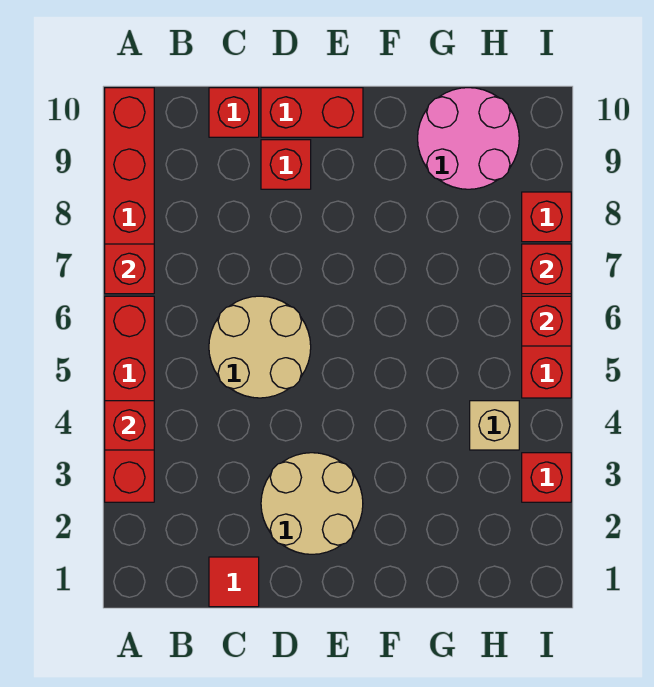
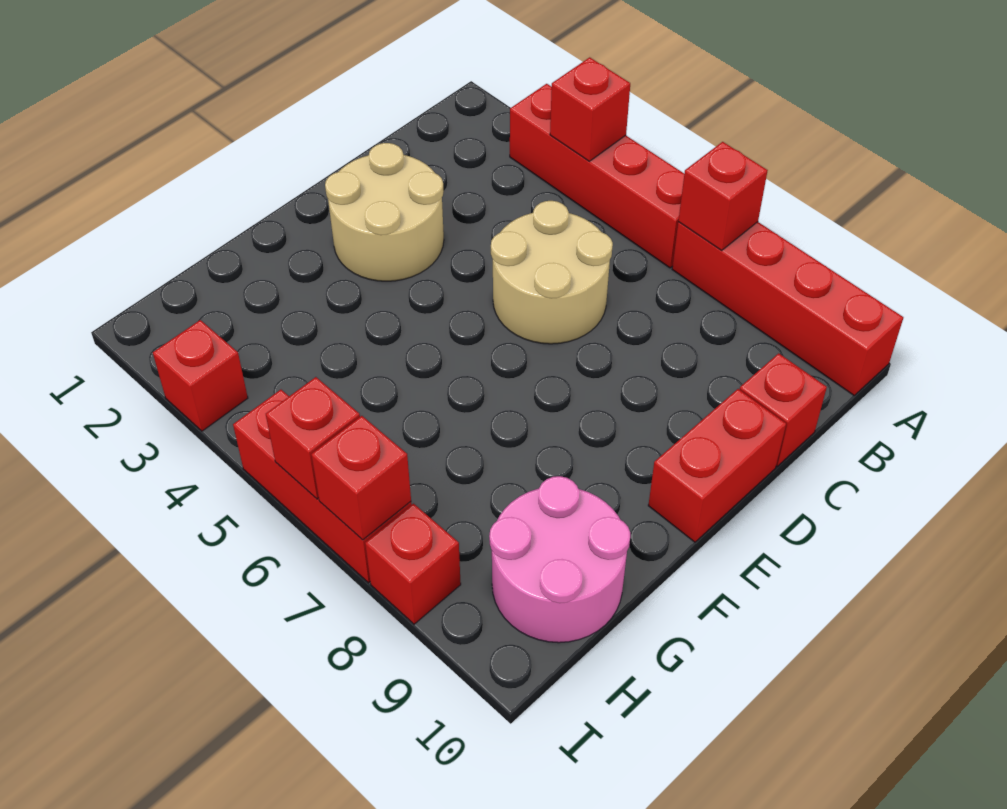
red 1x1 tile [209,557,259,607] -> none
red 1x1 brick [261,140,311,189] -> none
tan 1x1 brick [470,401,519,450] -> none

